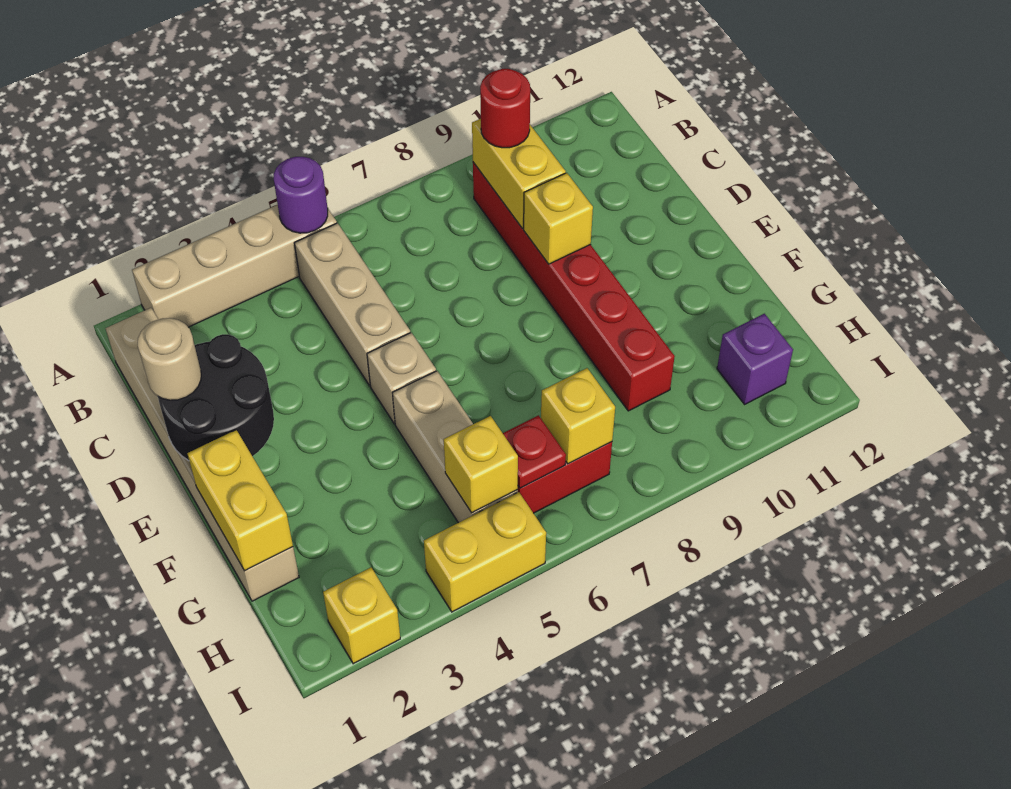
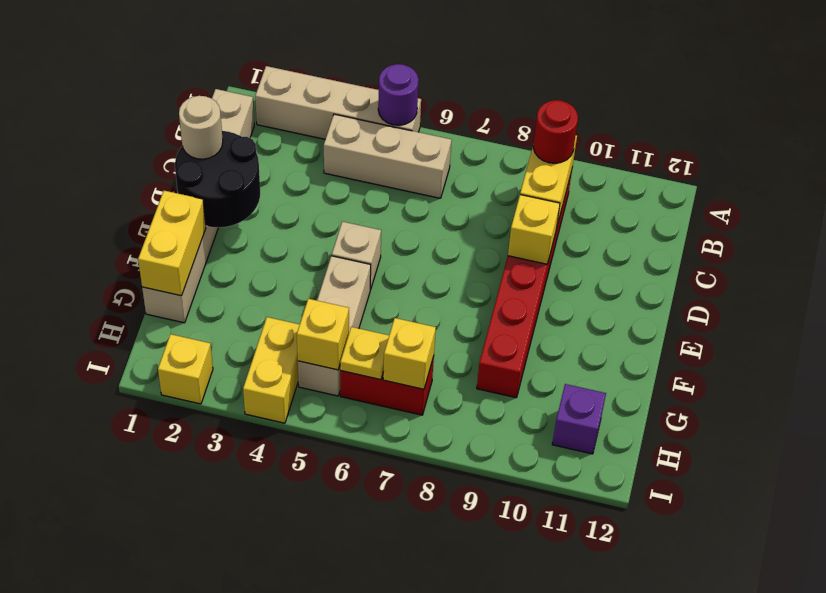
tan 1x3 brick [294,223,410,386] -> tan 1x3 brick turned to [324,114,452,198]
red 1x1 plate [503,415,566,488] -> yellow 1x1 plate [340,327,389,380]
yellow 1x2 brick [424,492,546,612] -> yellow 1x2 brick turned to [243,317,300,423]

